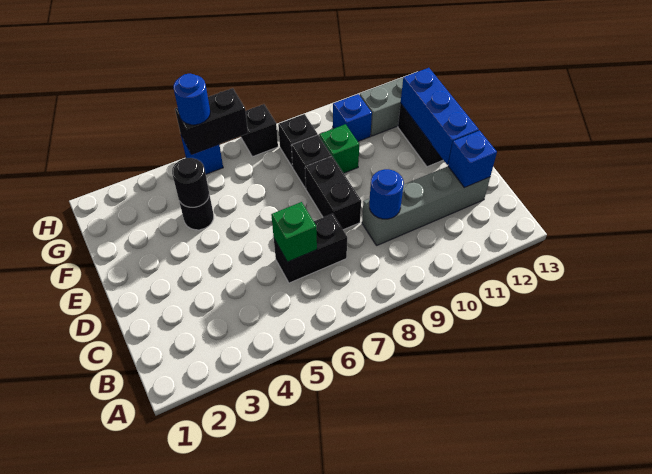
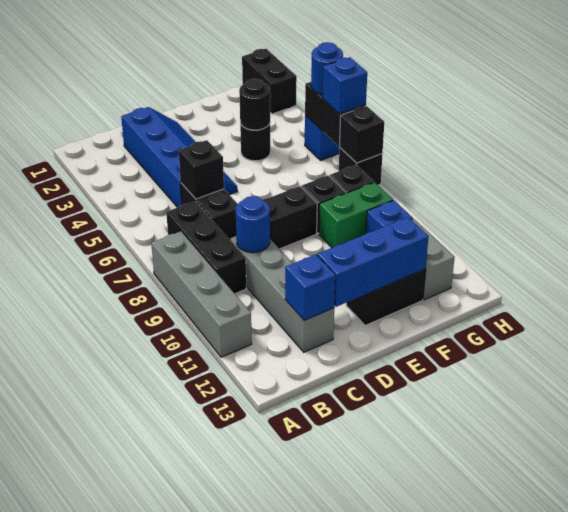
none -> grey 1x4 brick [151,231,252,357]
none -> black 1x3 brick [166,201,246,294]
none -> blue 2x4 slope [121,107,237,208]
green 1x1 brick [271,202,317,262] -> black 1x1 brick [178,140,224,199]
green 1x1 brick [319,124,359,173] -> green 1x2 brick [319,182,393,248]
none -> black 1x2 brick [242,49,297,114]
none -> blue 1x1 brick [323,57,367,114]
none -> black 1x1 brick [339,106,384,163]

